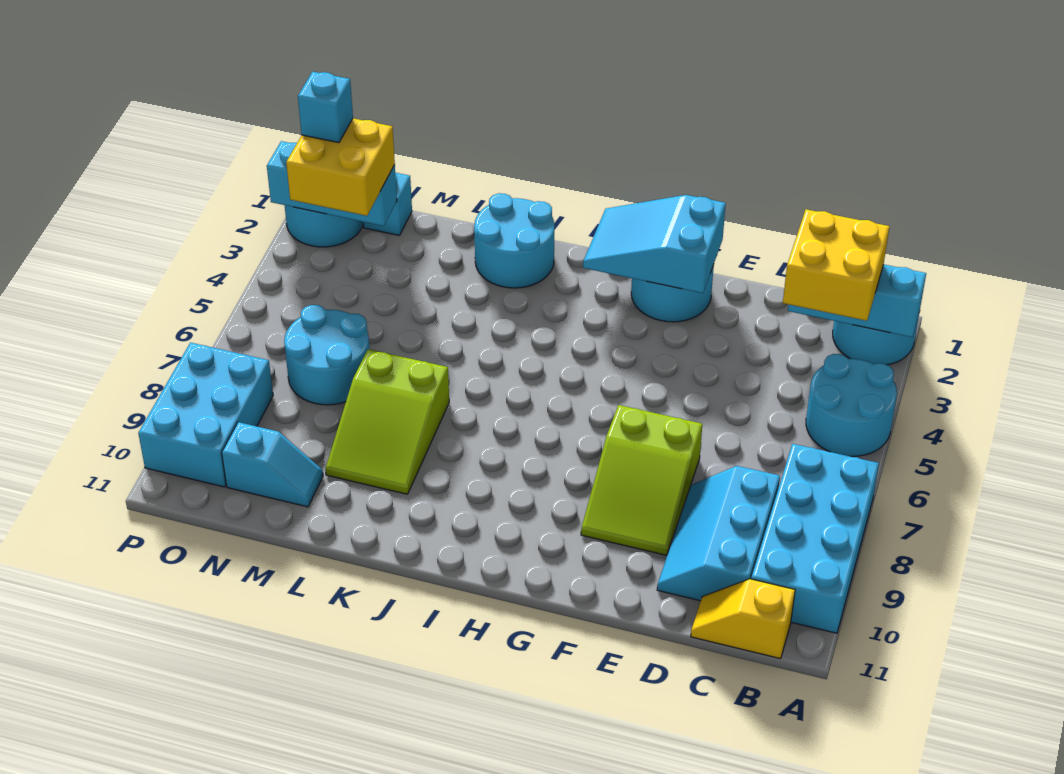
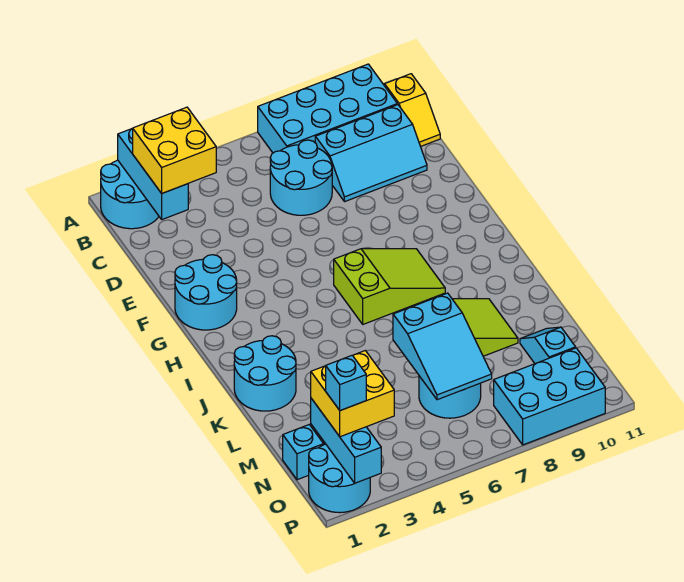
cyan 2x2 round brick [806,354,897,456] -> cyan 2x2 round brick moved to [270,140,332,215]
lime 2x3 slope [581,405,702,555] -> lime 2x3 slope moved to [334,249,445,324]
cyan 2x3 slope [583,195,726,293] -> cyan 2x3 slope moved to [393,293,492,400]

